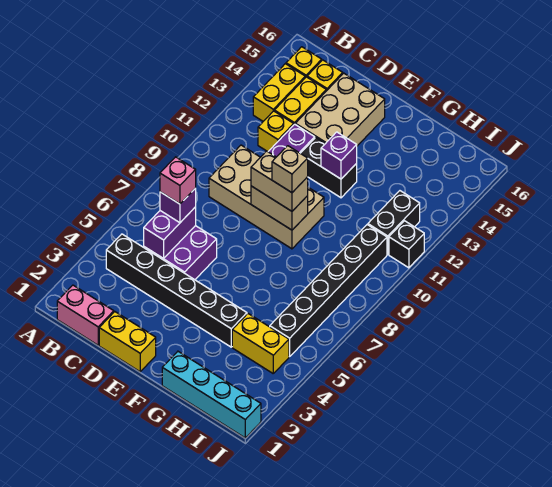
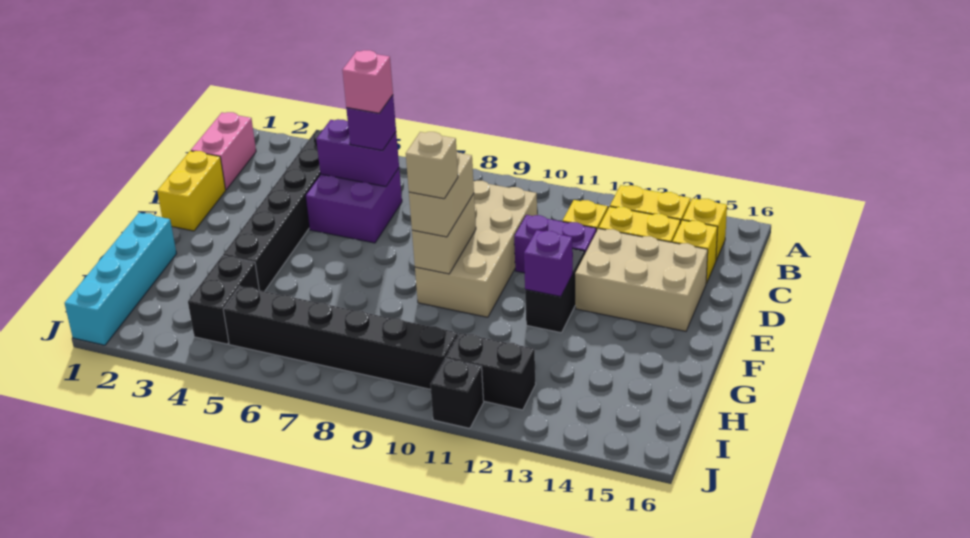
yellow 1x2 brick [232,314,289,373] -> black 1x2 brick [188,256,259,344]

